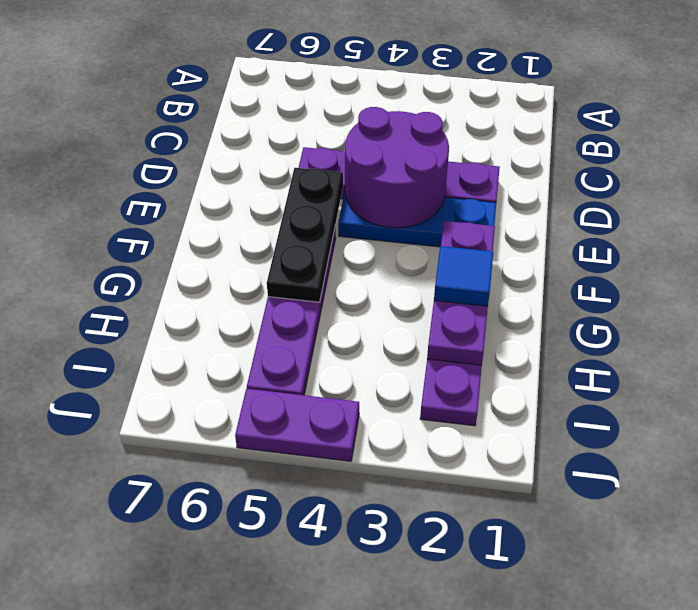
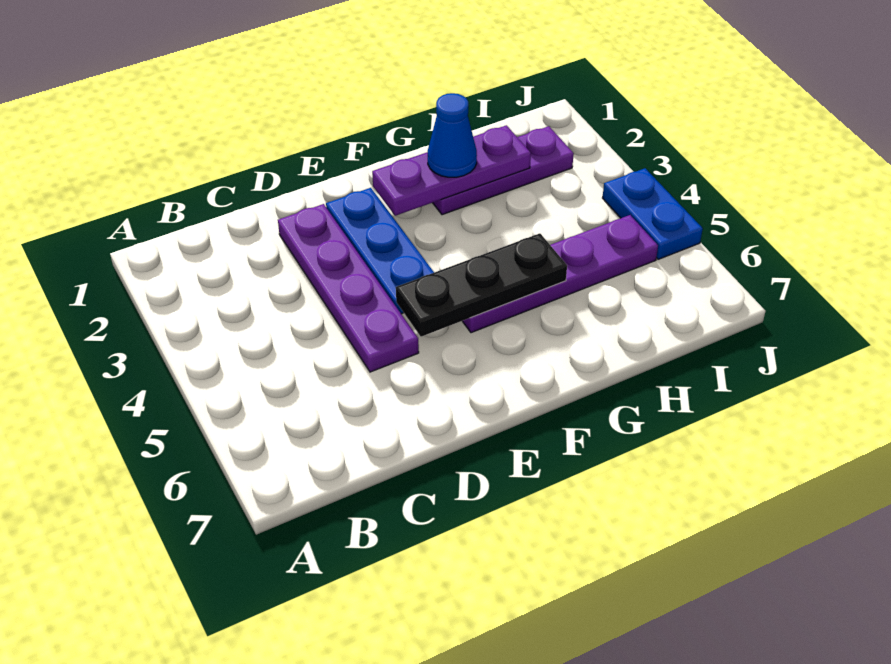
purple 2x2 round brick [345,107,449,228] -> none
blue 1x1 tile [434,246,493,306] -> blue 1x1 cone [428,93,477,177]
purple 1x2 plate [235,389,359,461] -> blue 1x2 plate [603,168,703,259]

